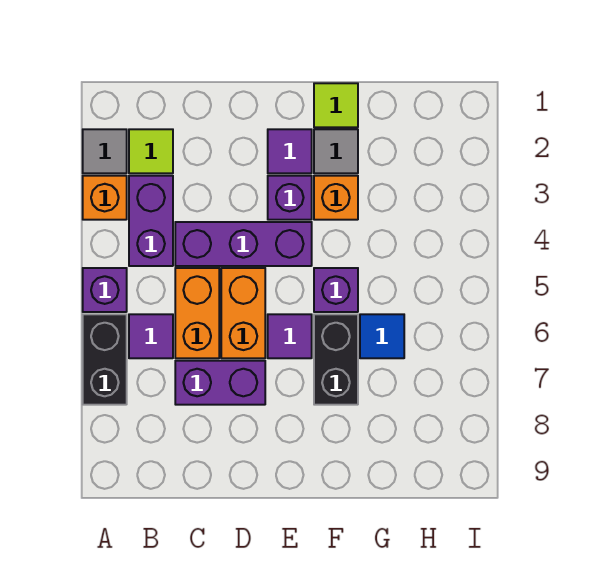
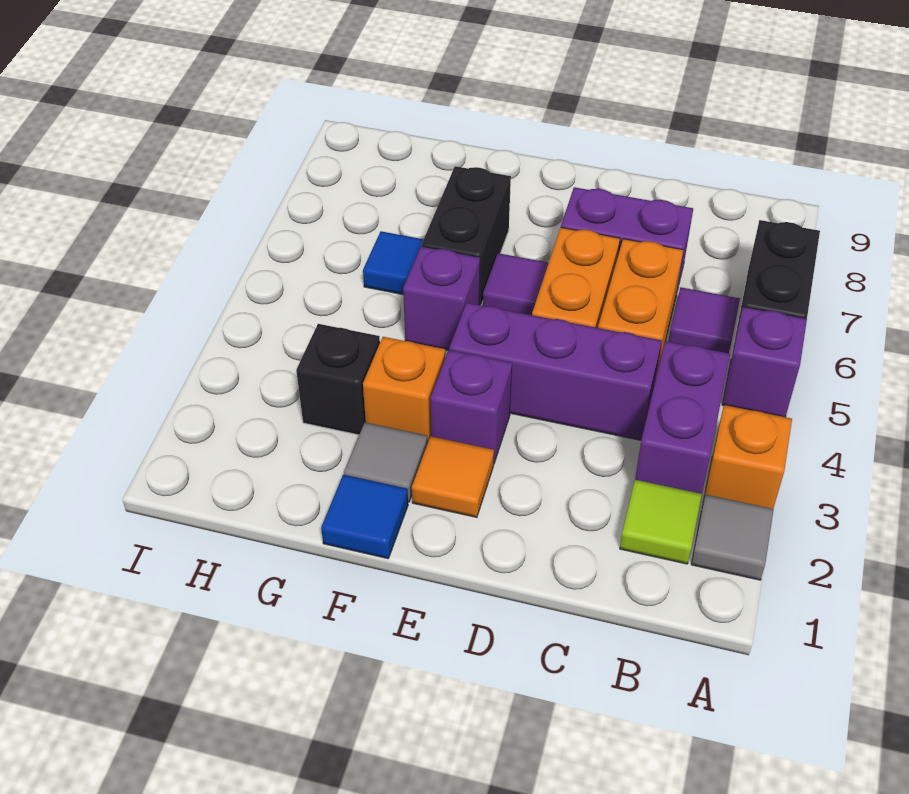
purple 1x1 tile [268,129,312,173] -> orange 1x1 tile [412,436,494,517]
lime 1x1 tile [314,83,358,127] -> blue 1x1 tile [321,475,408,559]
none -> black 1x1 brick [296,324,380,435]

